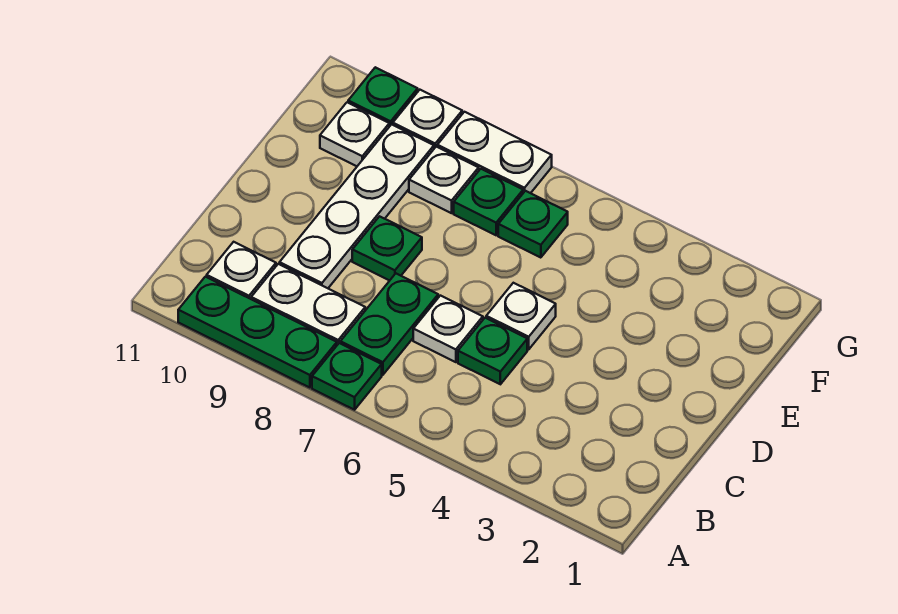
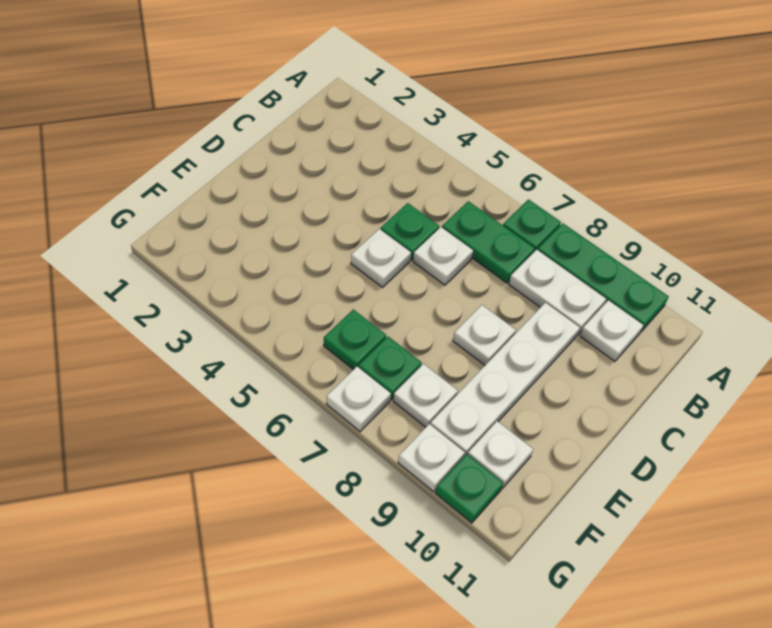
green 1x2 plate [340,274,438,375] -> green 1x2 plate turned to [442,201,535,283]
green 1x1 plate [352,216,422,281] -> white 1x1 plate [453,305,516,365]
white 1x2 plate [437,112,552,193] -> white 1x1 plate [327,367,391,432]

